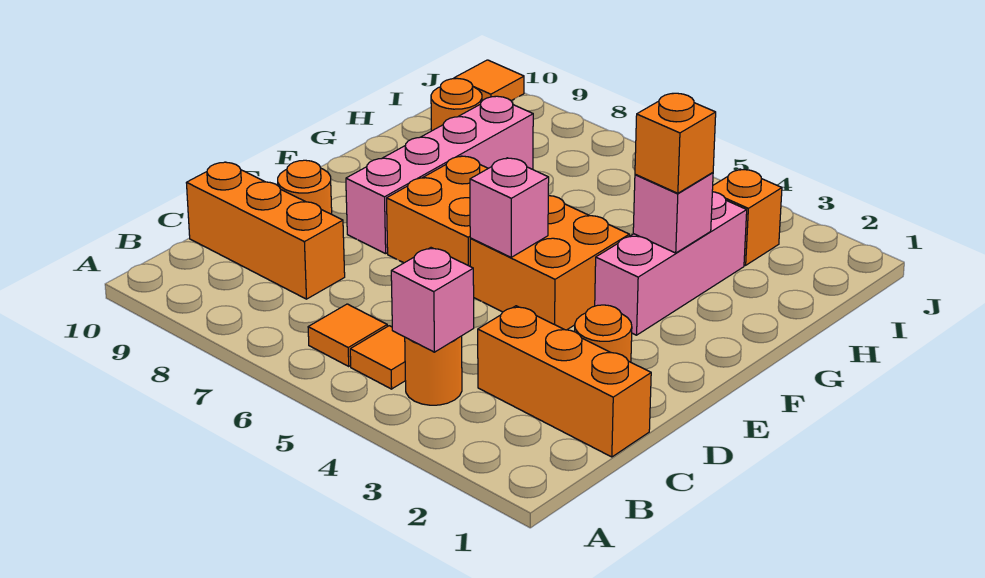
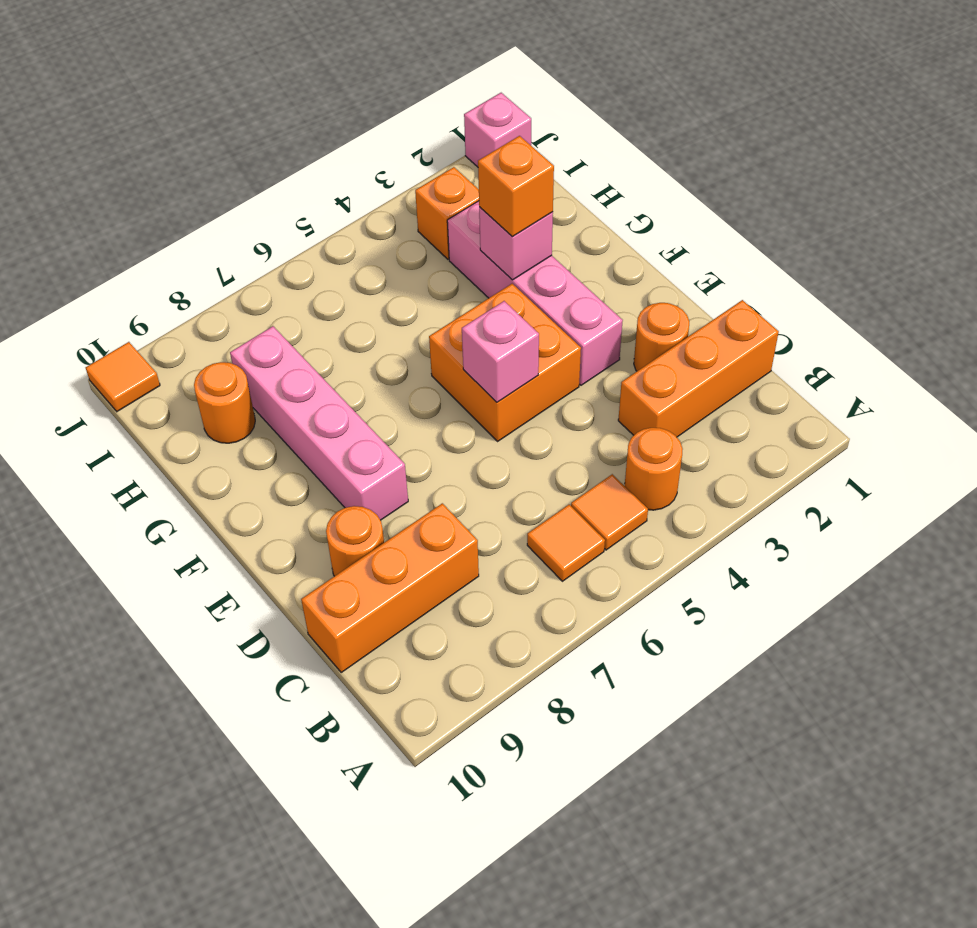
pink 1x1 brick [391,248,474,352] -> pink 1x1 brick moved to [464,93,531,167]
orange 2x2 brick [387,156,488,266] -> none
pink 1x3 brick [595,192,747,335] -> pink 1x4 brick [447,201,623,385]

